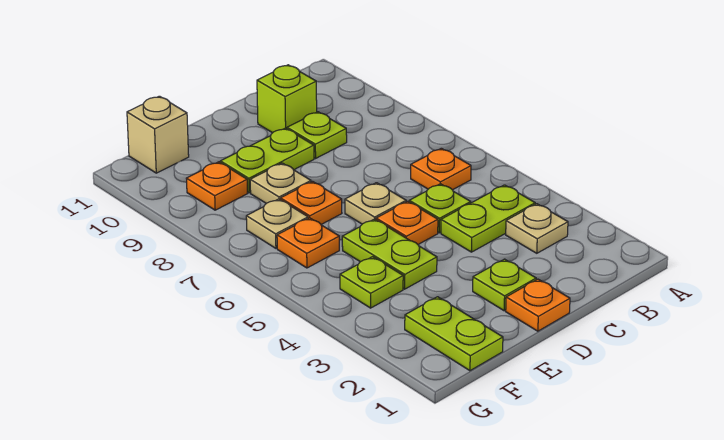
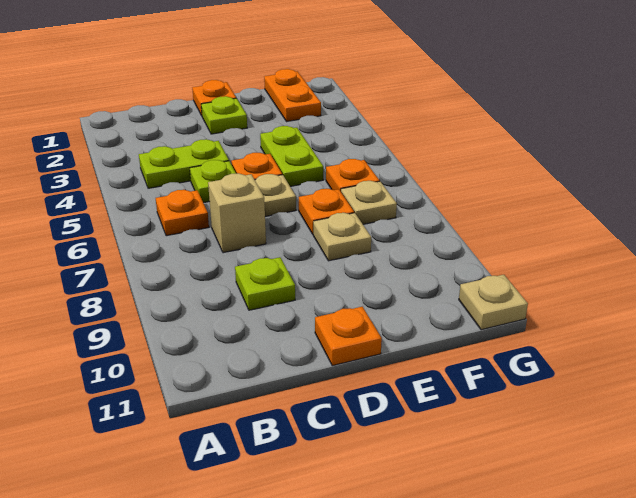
tan 1x1 plate [506,204,568,253] -> tan 1x1 plate moved to [459,275,528,330]
lime 1x1 brick [257,65,317,133] -> none
lime 1x2 plate [220,128,314,193] -> none
lime 1x2 plate [405,297,503,371] -> orange 1x2 plate [264,69,321,122]
lime 1x1 plate [340,257,403,308] -> none
orange 1x1 plate [186,162,248,210] -> orange 1x1 plate moved to [315,307,382,366]
tan 1x1 brick [127,96,189,173] -> tan 1x1 brick moved to [208,173,266,253]

